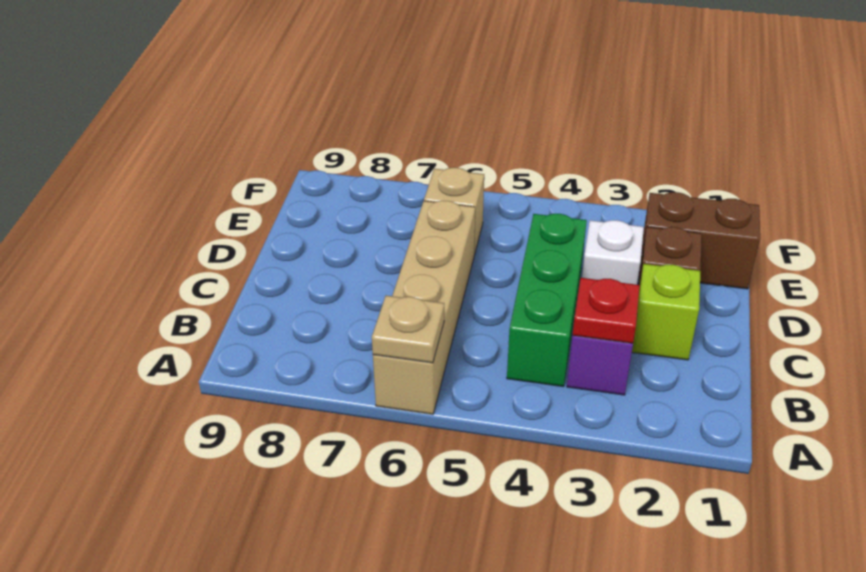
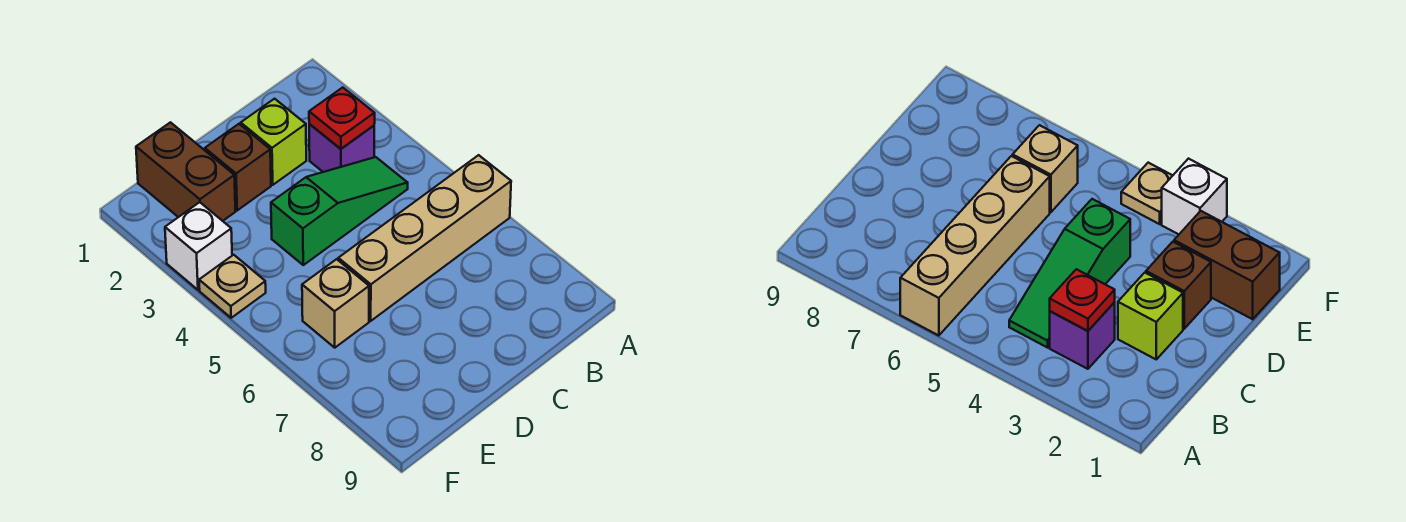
tan 1x1 plate [372,296,444,363] -> tan 1x1 plate moved to [199,255,266,318]
green 1x3 brick [507,214,587,387] -> green 1x3 slope [271,157,408,265]
white 1x1 brick [582,220,644,285] -> white 1x1 brick moved to [165,202,232,290]

